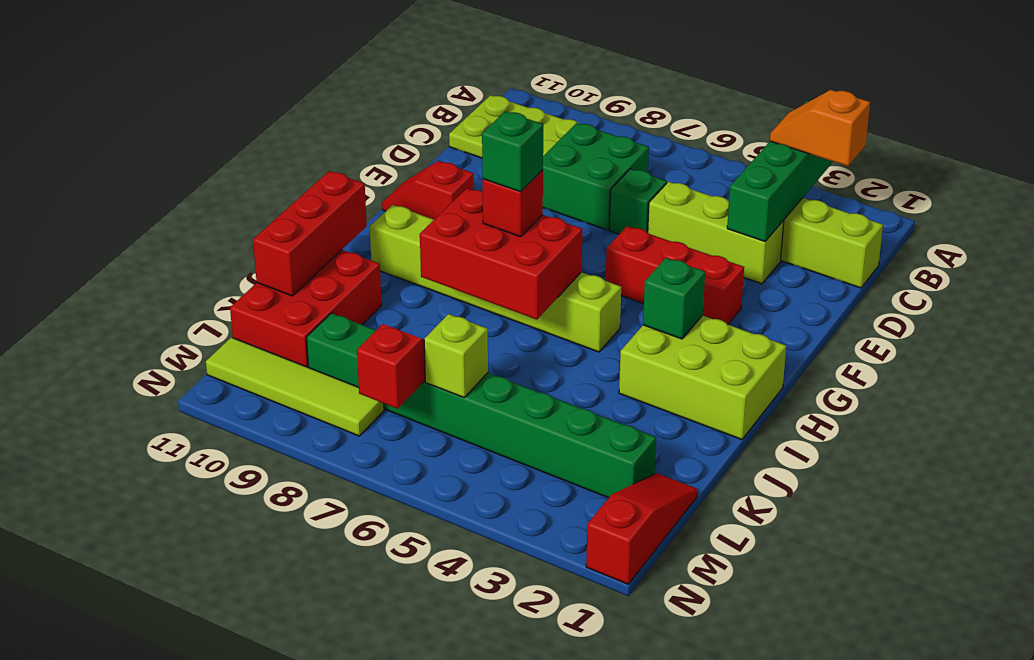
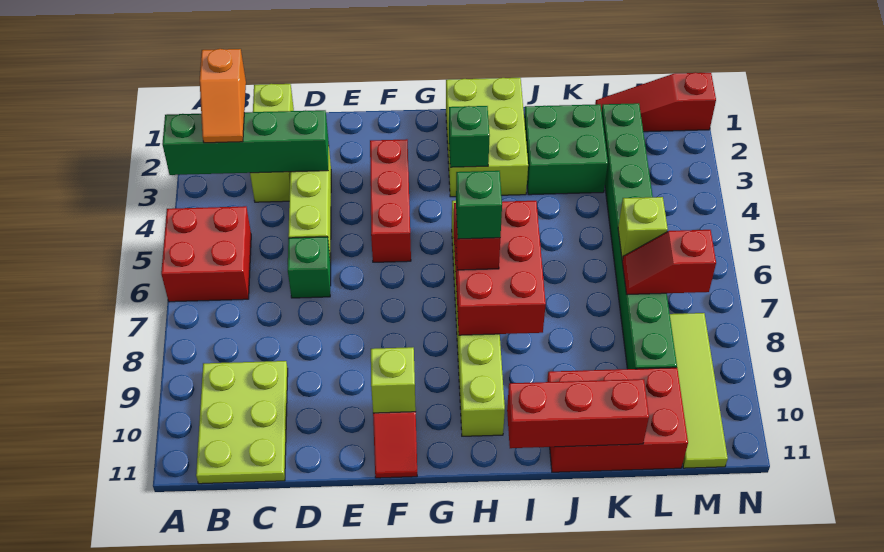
none -> red 2x2 brick [161,206,251,302]
green 2x2 brick [543,123,649,230] -> green 2x2 brick moved to [524,104,608,195]
none -> lime 1x1 brick [371,347,416,413]

